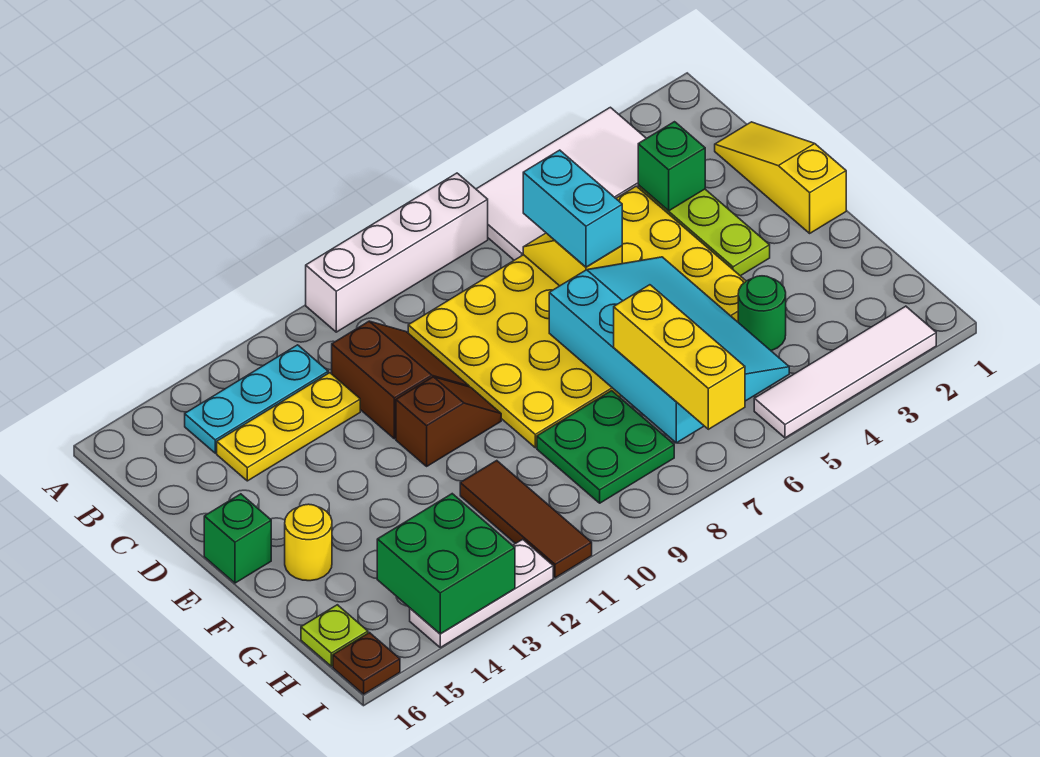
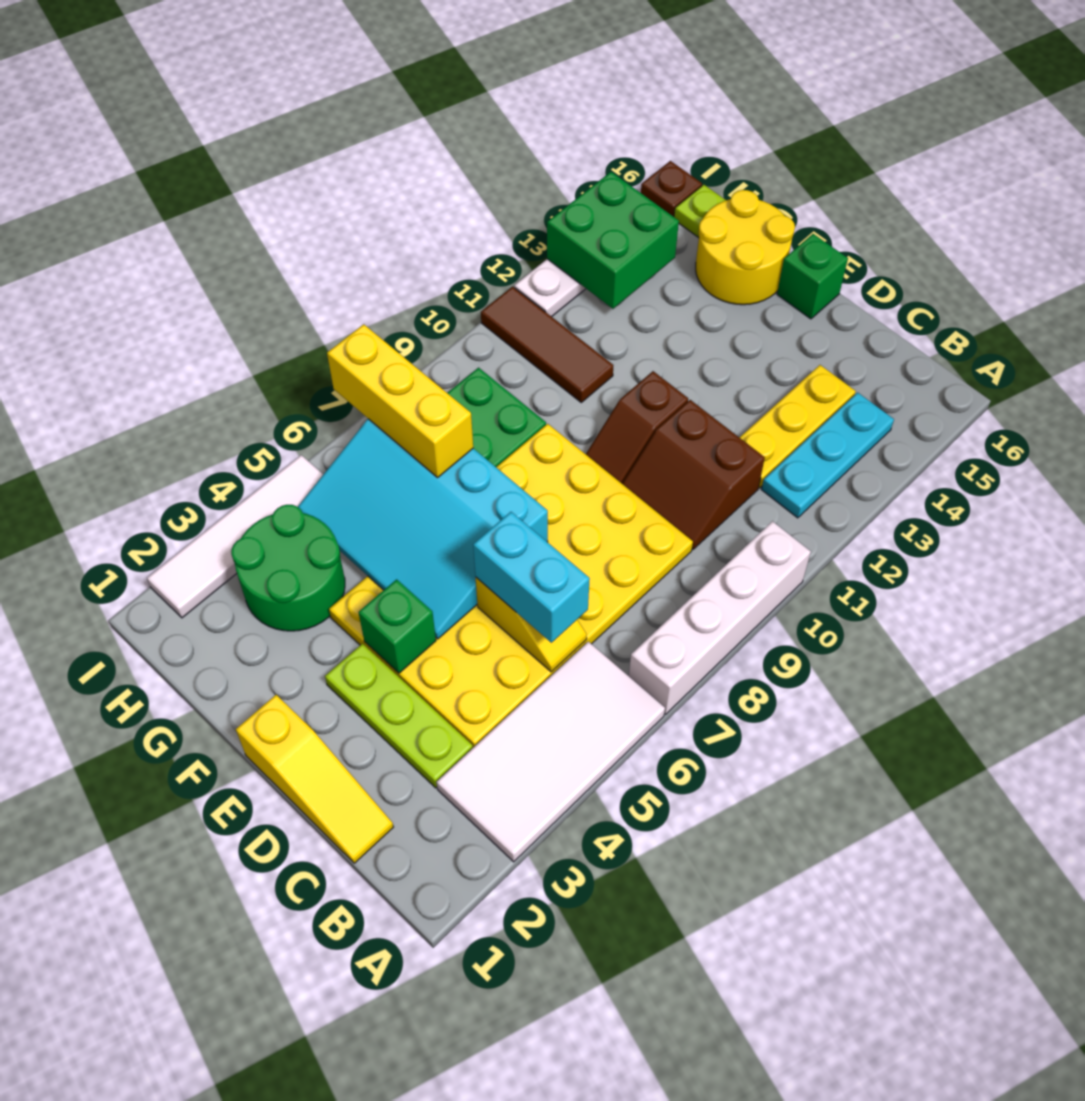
green 1x1 brick [638,122,705,211] -> green 1x1 brick moved to [358,579,436,673]
yellow 1x1 round brick [285,504,332,581] -> yellow 2x2 round brick [696,190,795,305]
green 1x1 round brick [738,276,786,351] -> green 2x2 round brick [231,505,345,631]

